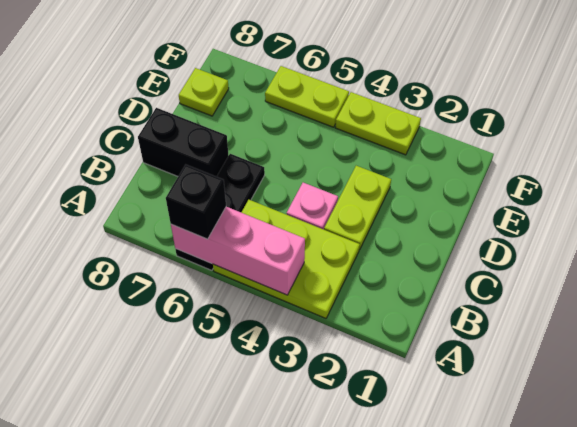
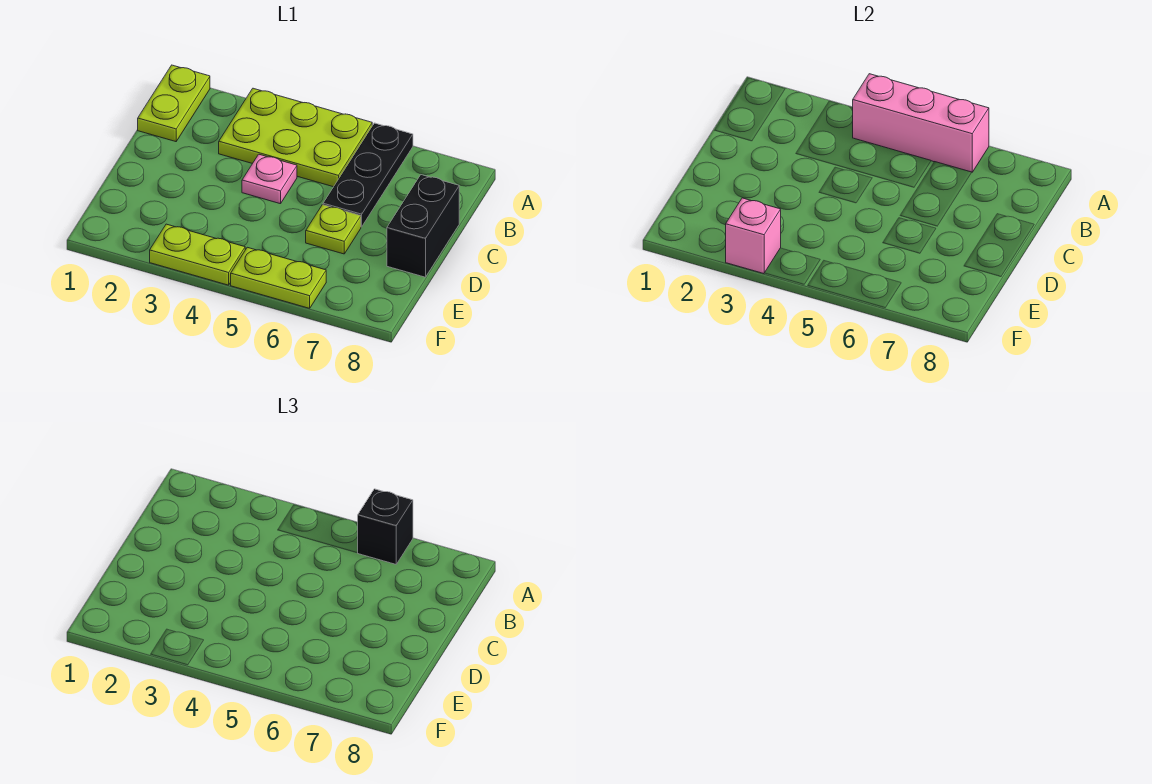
lime 1x2 plate [324,166,391,250] -> lime 1x2 plate moved to [138,65,210,142]
black 1x2 brick [138,108,229,177] -> black 1x2 brick turned to [387,175,459,277]
lime 1x1 plate [179,68,229,116] -> lime 1x1 plate moved to [306,205,361,254]
none -> pink 1x1 brick [726,198,781,274]

